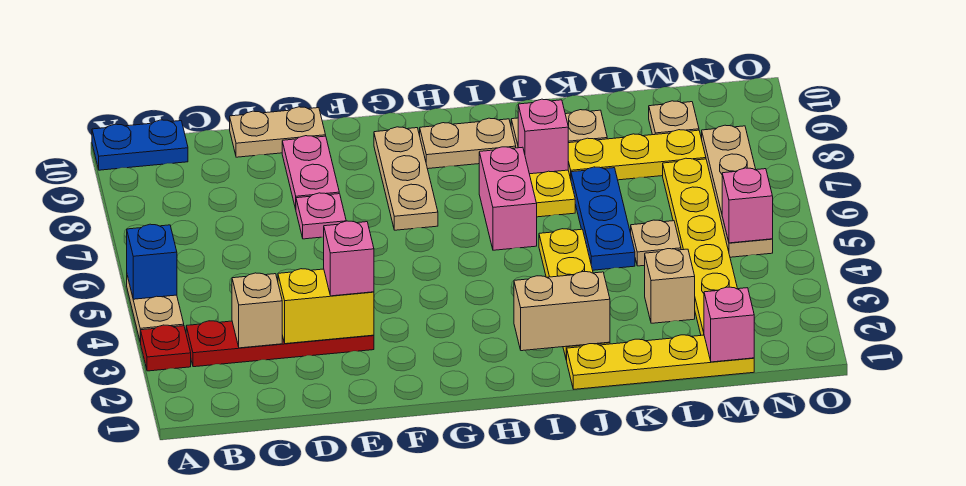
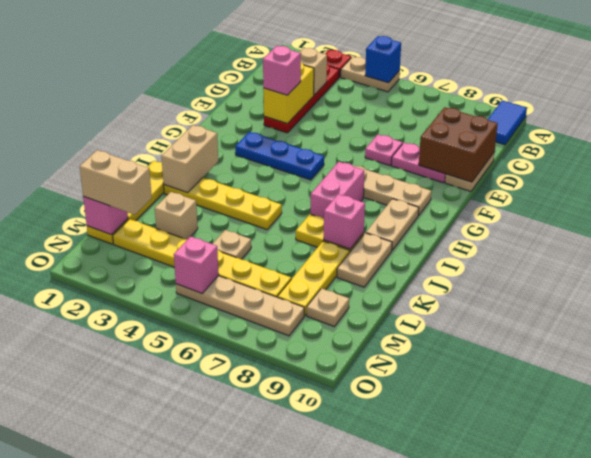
blue 1x2 plate [92,120,188,170] -> blue 1x2 tile [487,100,527,145]
none -> brown 2x2 brick [419,107,498,182]
pink 1x2 brick [479,147,537,250] -> pink 1x2 brick turned to [311,162,364,218]
blue 1x3 plate [571,167,635,270] -> blue 1x3 plate moved to [235,132,324,180]
none -> tan 1x2 brick [80,150,152,215]

